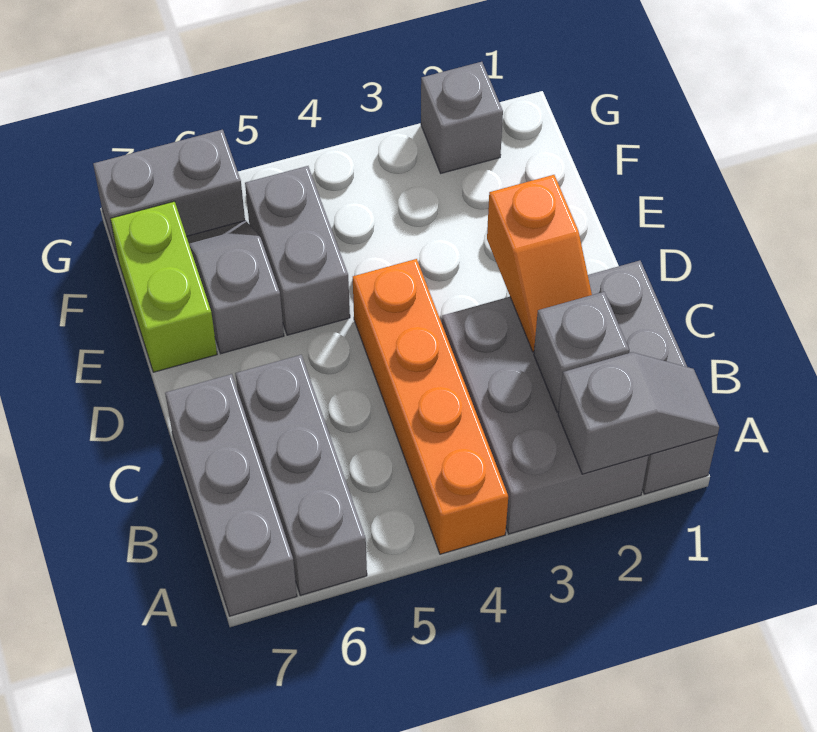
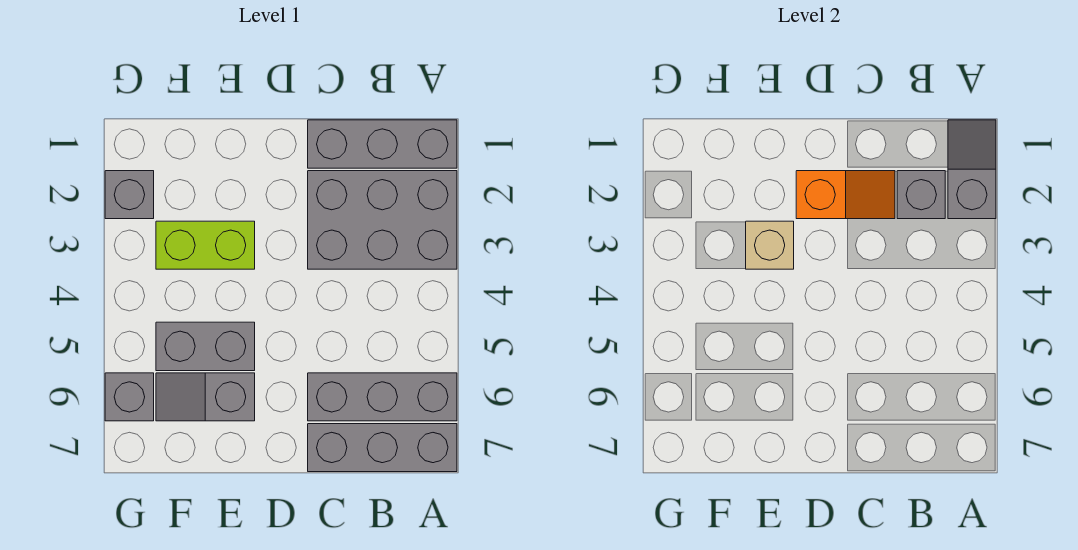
orange 1x4 brick [353,259,508,554] -> none
none -> tan 1x1 brick [746,221,794,269]
lime 1x2 brick [111,201,217,372] -> lime 1x2 brick moved to [156,221,255,269]
grey 1x2 brick [93,130,245,258] -> grey 1x1 brick [105,373,154,421]

